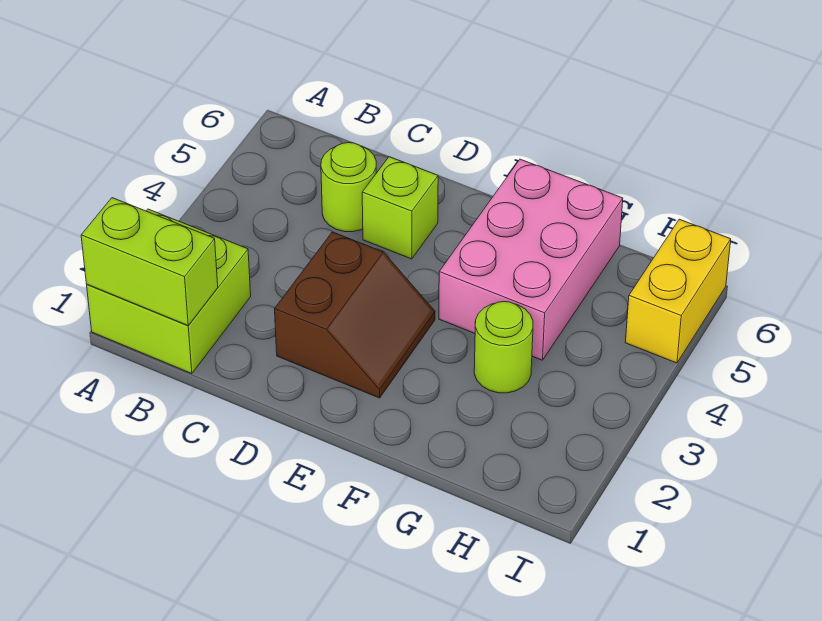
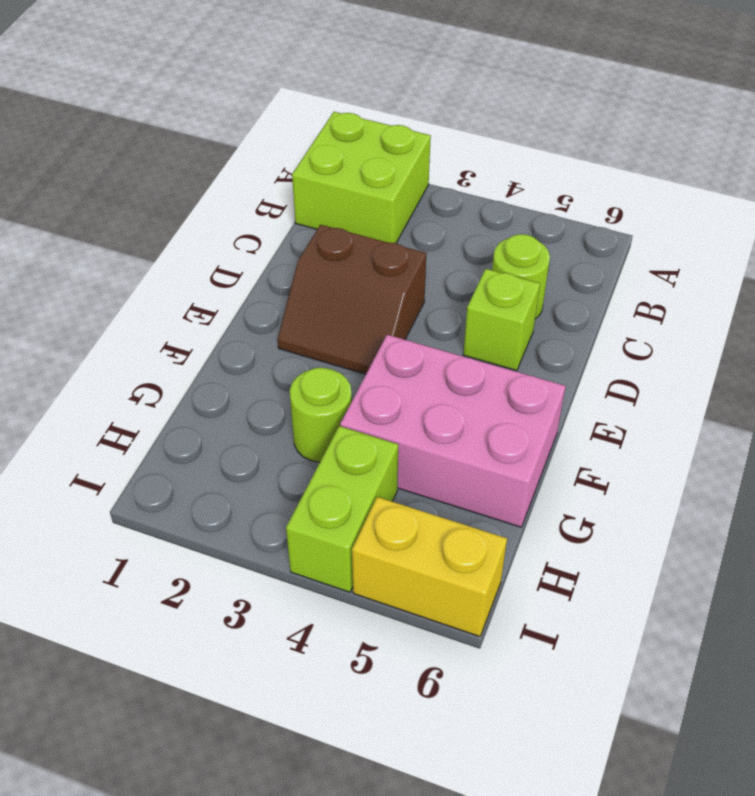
lime 1x2 brick [81,198,218,325] -> lime 1x2 brick moved to [286,426,398,592]

